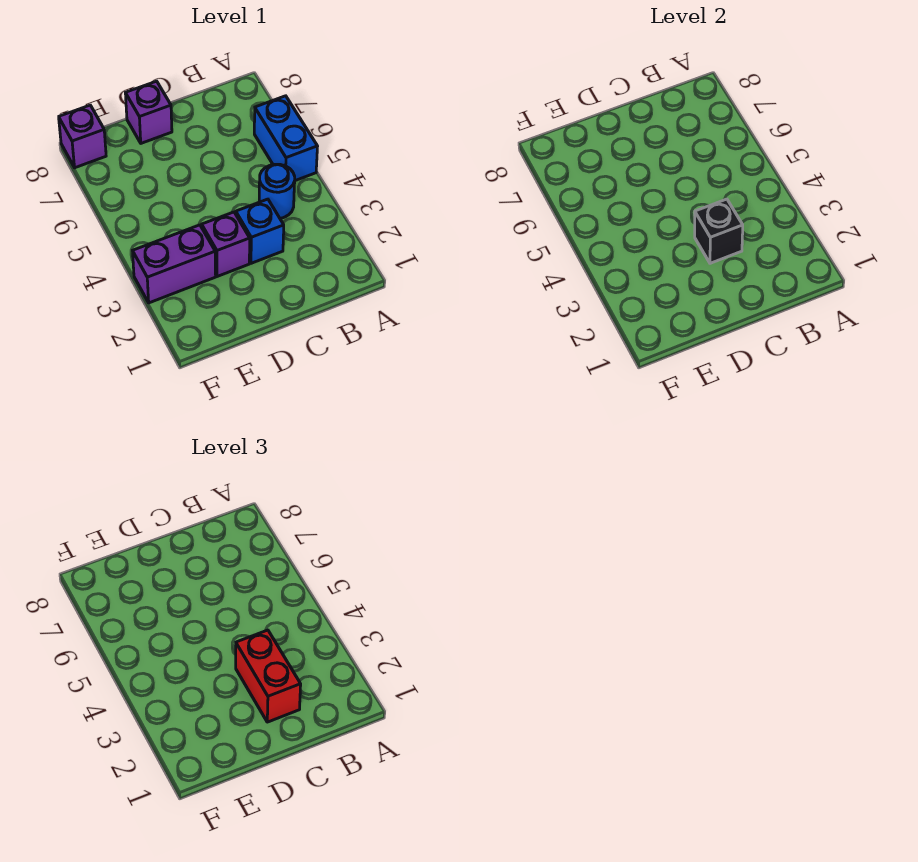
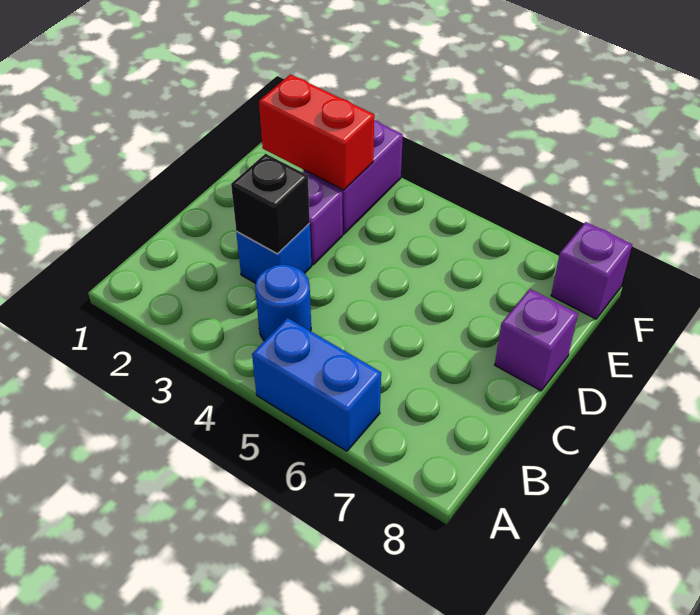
red 1x2 brick [236,630,301,722] -> red 1x2 brick moved to [259,74,374,190]

